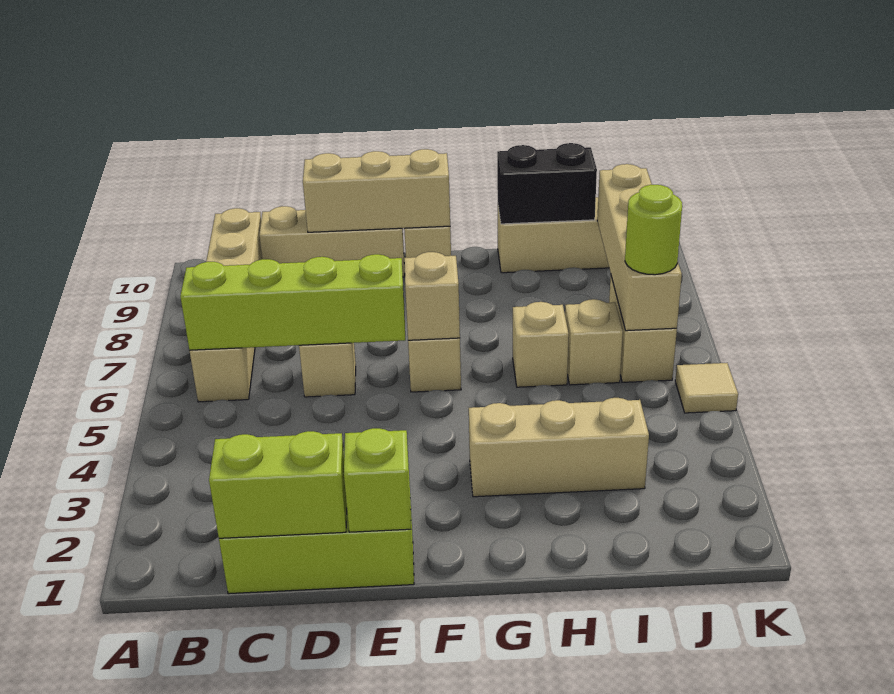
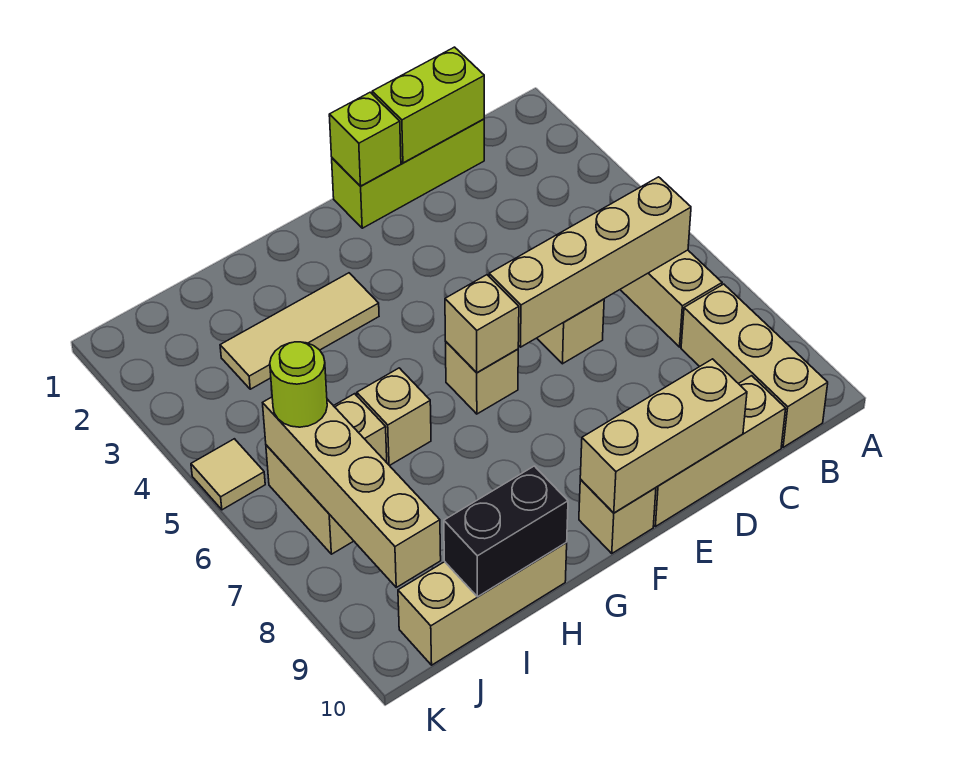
lime 1x4 brick [180,254,405,350] -> tan 1x4 brick [489,177,691,347]
tan 1x3 brick [469,398,649,497] -> tan 1x3 tile [220,273,379,389]

